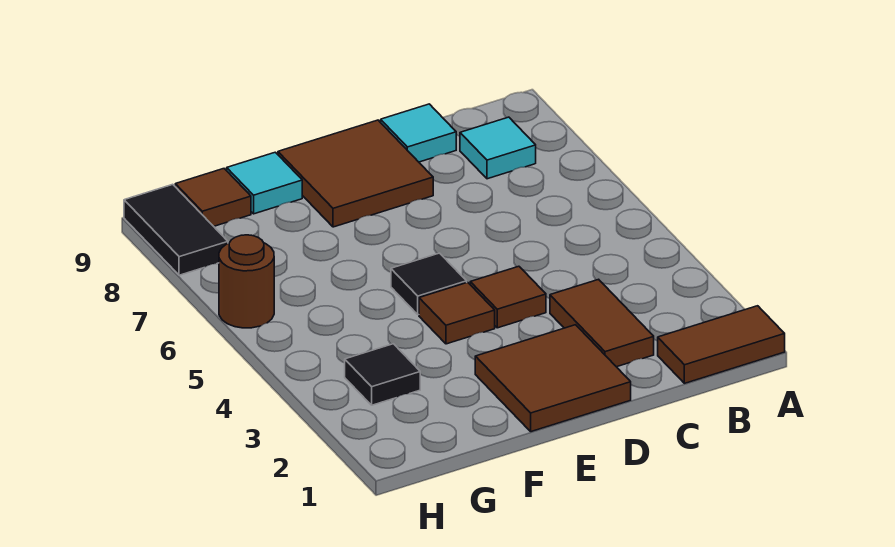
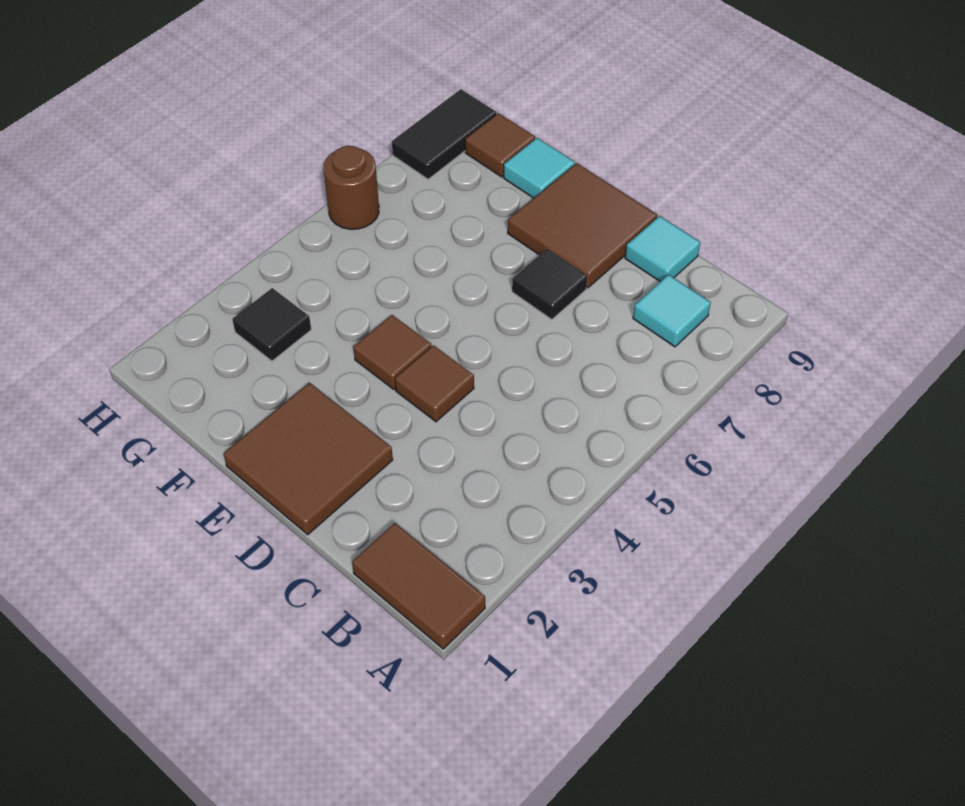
brown 1x2 tile [550,279,654,367] -> none
black 1x1 tile [391,253,467,315] -> black 1x1 tile moved to [512,249,587,320]

